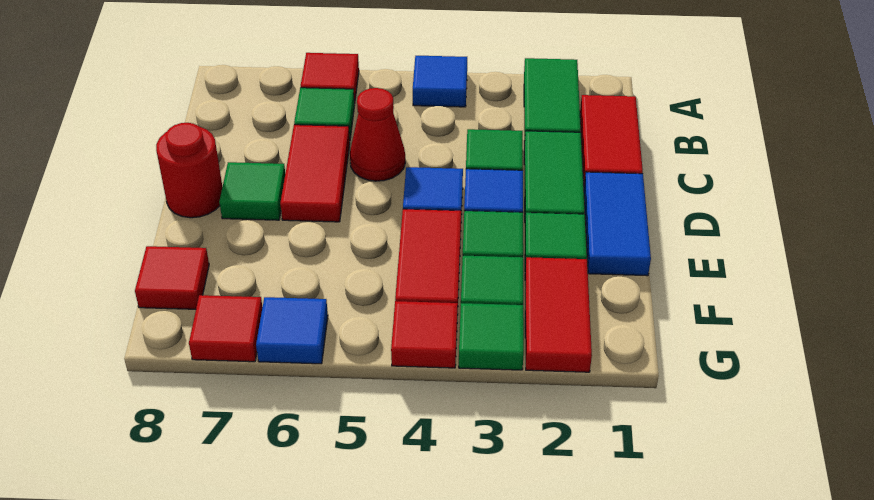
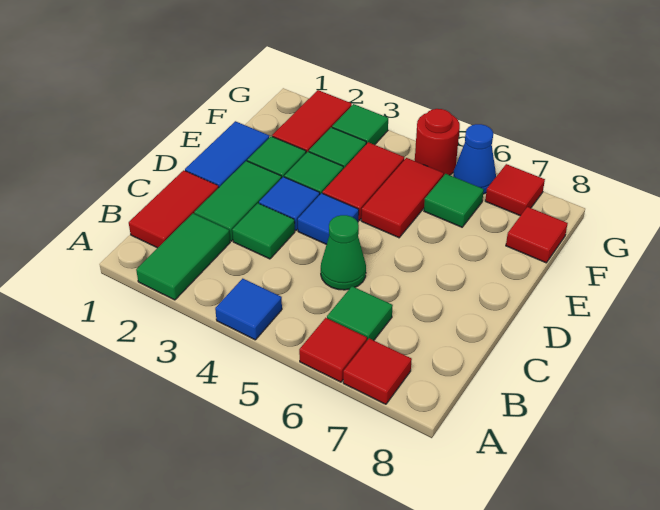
red 1x1 cone [350,88,405,181] -> green 1x1 cone [321,215,366,290]
red 1x2 tile [280,125,350,222] -> red 1x2 tile moved to [361,158,444,238]
green 1x1 tile [219,162,285,220] -> green 1x1 tile moved to [424,174,484,227]
red 1x1 round brick [156,123,222,218] -> red 1x1 round brick moved to [415,109,460,176]
red 1x1 tile [391,301,458,368] -> red 1x1 tile moved to [343,338,412,404]
blue 1x1 tile [256,297,328,364] -> blue 1x1 cone [453,124,496,194]

